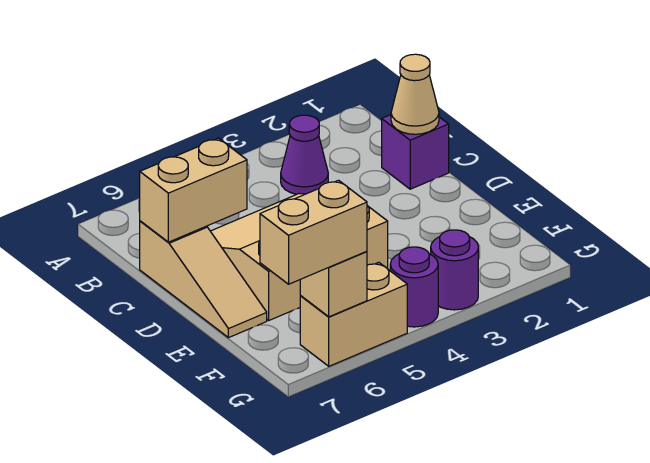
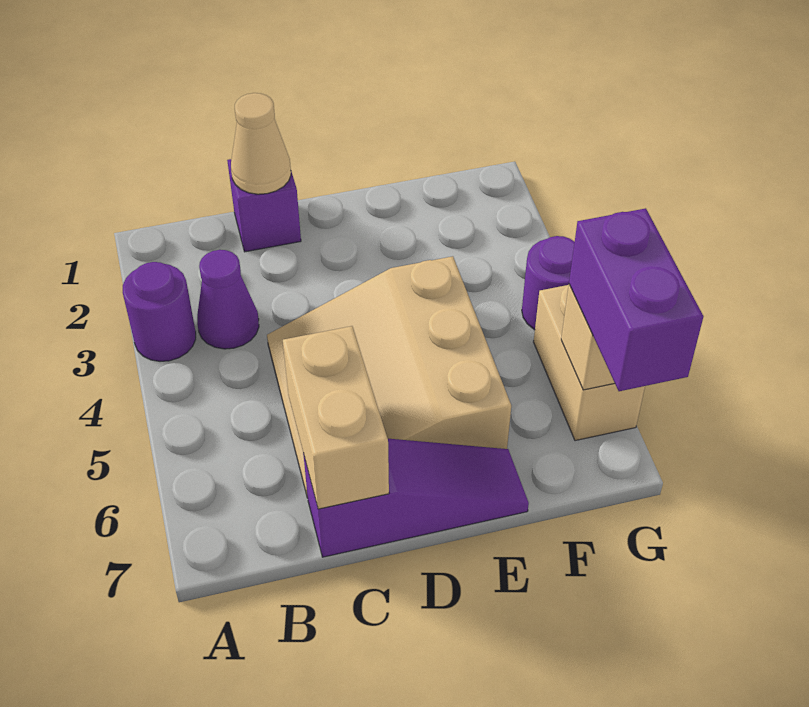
tan 1x3 slope [140,221,267,338] -> purple 1x3 slope [303,439,529,557]
purple 1x1 round brick [431,230,478,310] -> purple 1x1 round brick moved to [123,262,196,361]
tan 1x2 brick [260,180,367,284] -> purple 1x2 brick [569,208,703,391]

